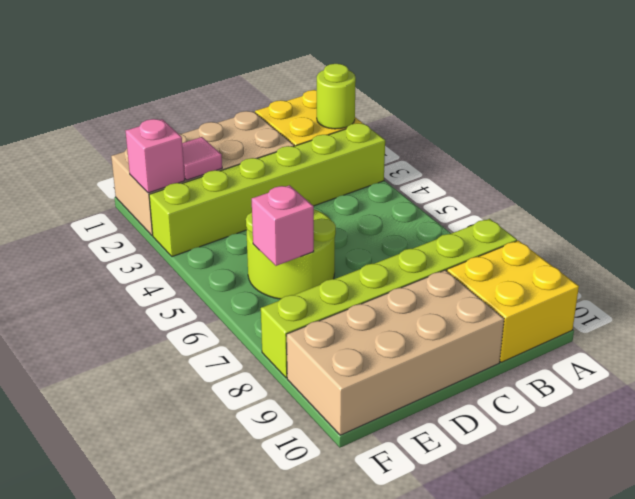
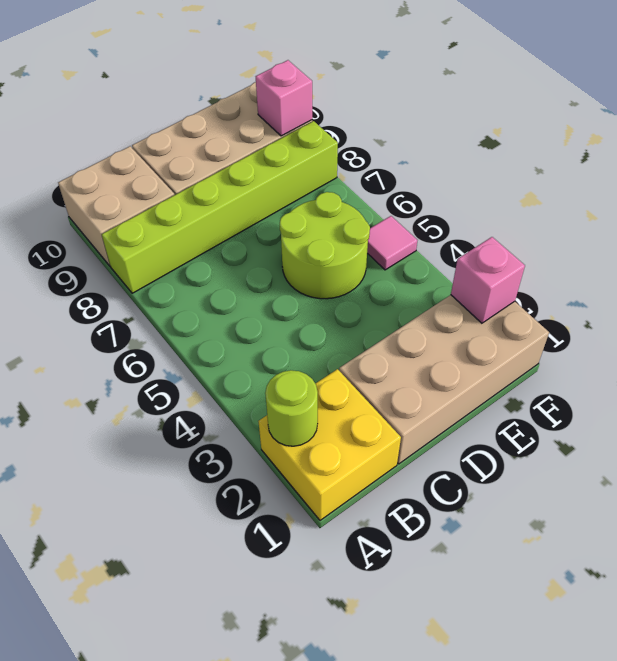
lime 1x6 brick [149,123,385,257] -> none
yellow 2x2 brick [447,241,579,362] -> tan 2x2 brick [58,146,175,266]
pink 1x1 tile [182,137,222,180] -> pink 1x1 tile moved to [367,216,418,270]
pink 1x1 brick [252,185,314,266] -> pink 1x1 brick moved to [256,60,312,136]

